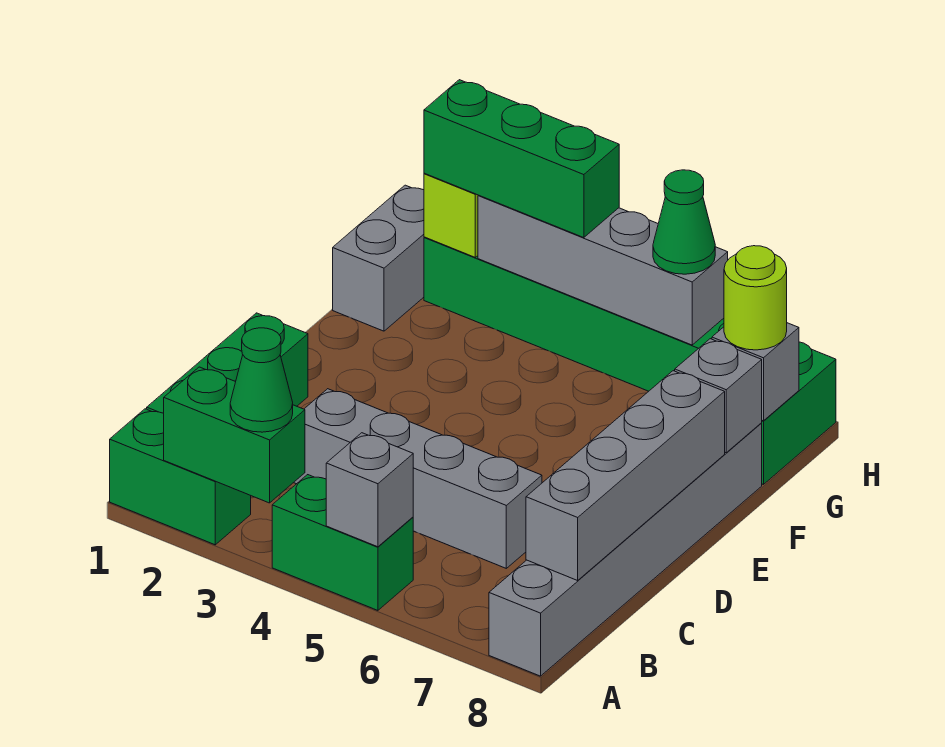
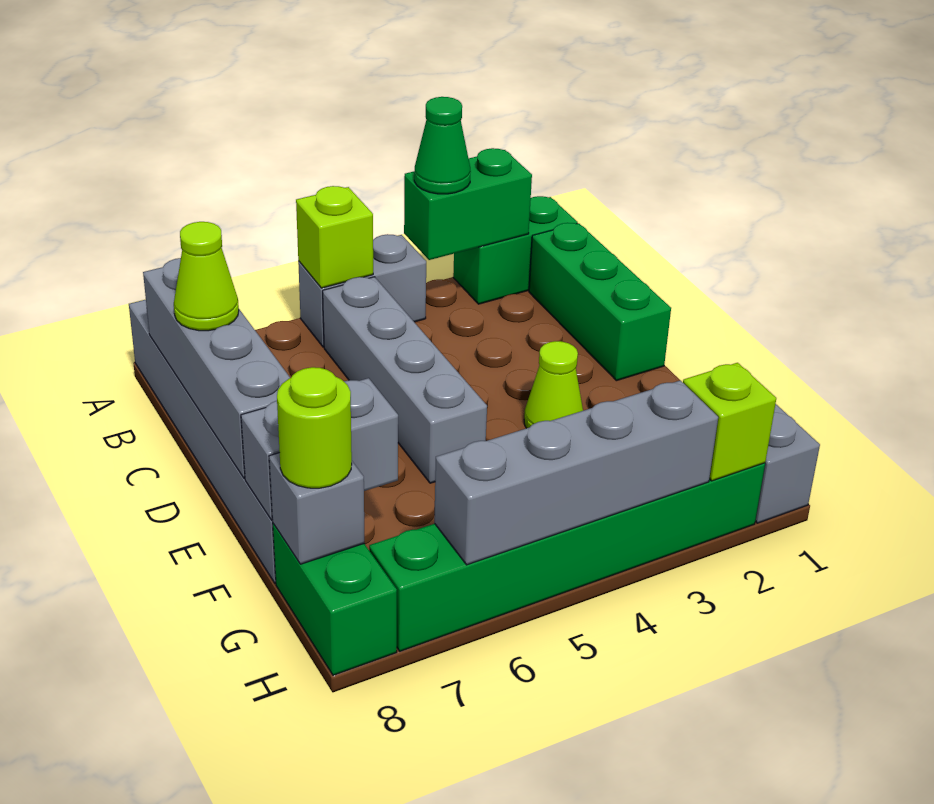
green 1x2 brick [272,475,413,610] -> grey 1x2 brick [298,234,426,347]
grey 1x1 brick [326,433,413,547] -> lime 1x1 brick [296,186,373,288]
grey 1x4 brick [294,389,542,568] -> grey 1x4 brick turned to [323,277,487,483]
none -> lime 1x1 cone [174,222,239,331]
none -> lime 1x1 cone [524,341,583,428]
grey 1x1 brick [675,339,762,453] -> grey 1x2 brick [241,378,398,520]
green 1x3 brick [424,80,619,238] -> none
green 1x1 cone [653,170,715,274] -> none

